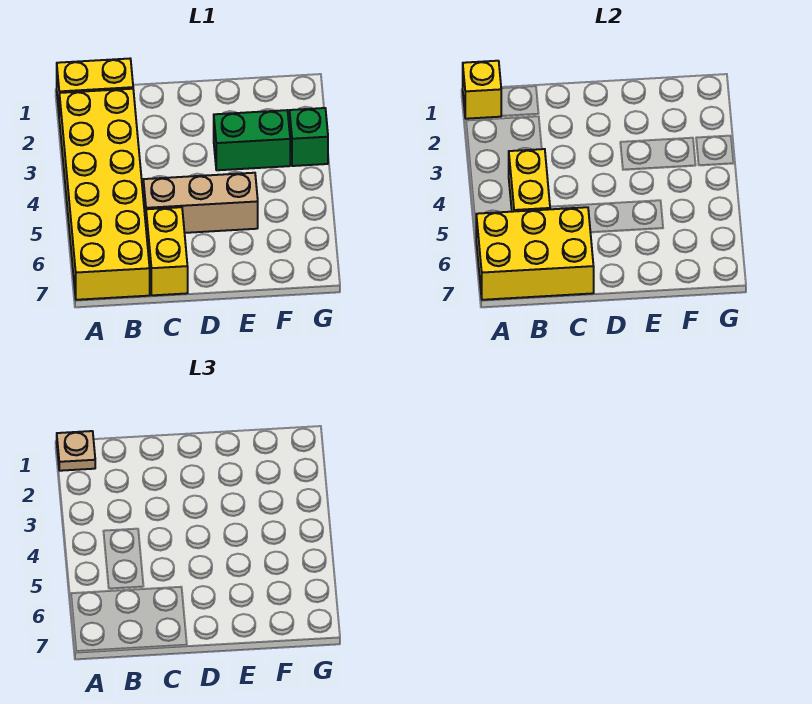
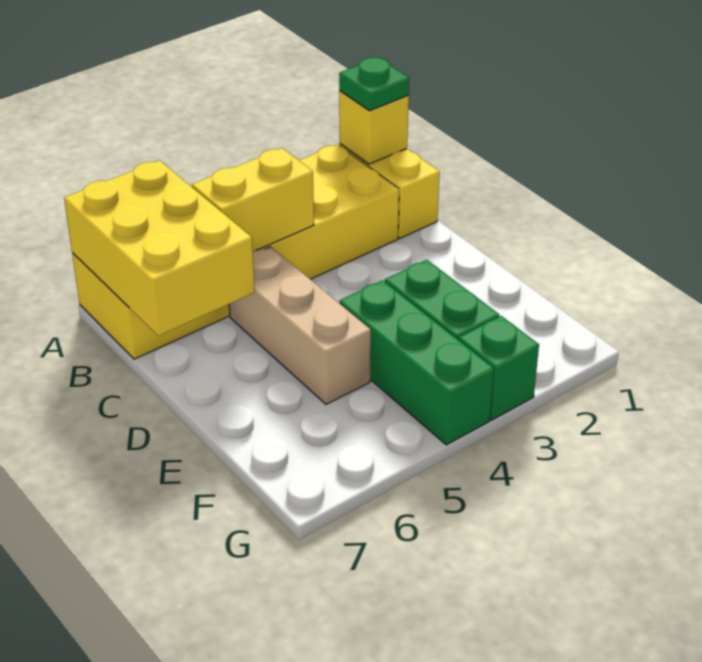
tan 1x1 plate [57,431,95,471] -> green 1x1 plate [339,57,409,111]
yellow 1x2 brick [146,207,188,295] -> none
none -> green 1x3 brick [339,280,494,445]

